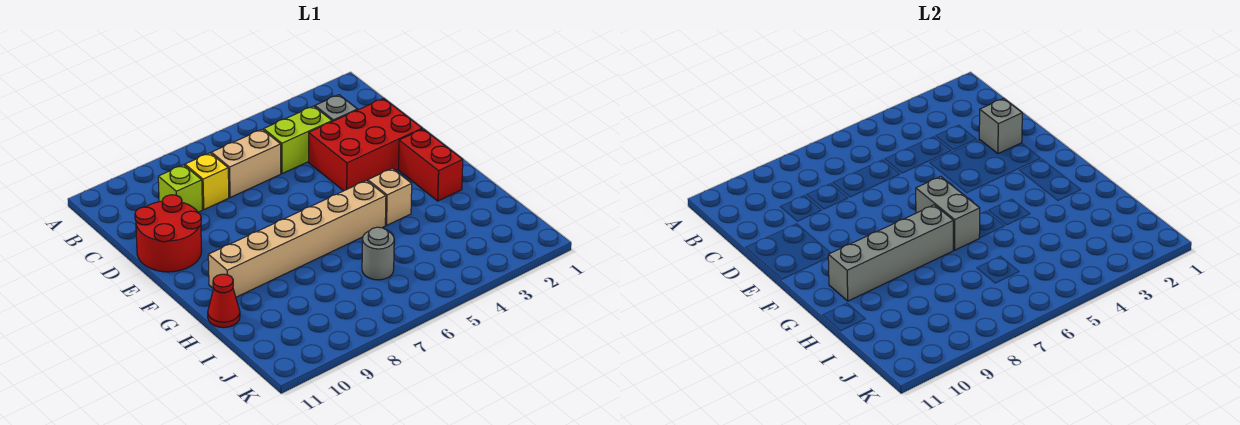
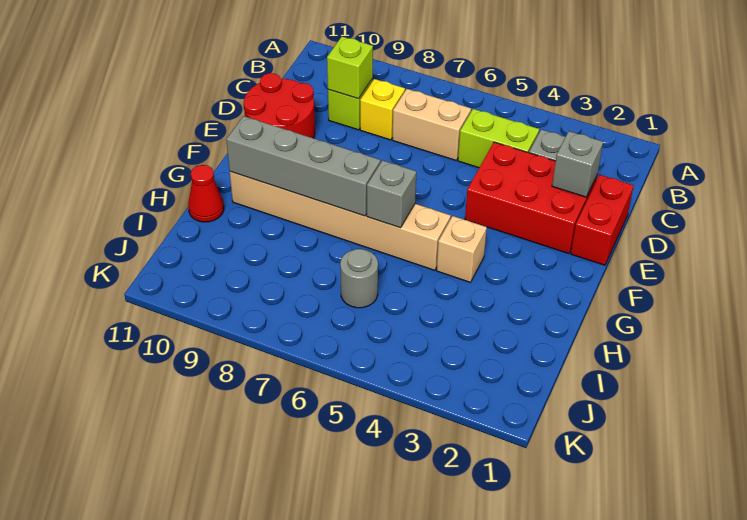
none -> lime 1x1 brick [327,37,373,99]
red 1x2 brick [399,129,463,201] -> red 1x2 brick moved to [571,175,634,265]
grey 1x2 brick [916,176,980,250] -> grey 1x1 brick [367,160,416,228]

